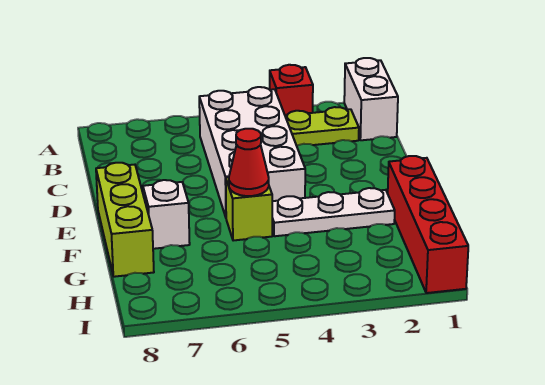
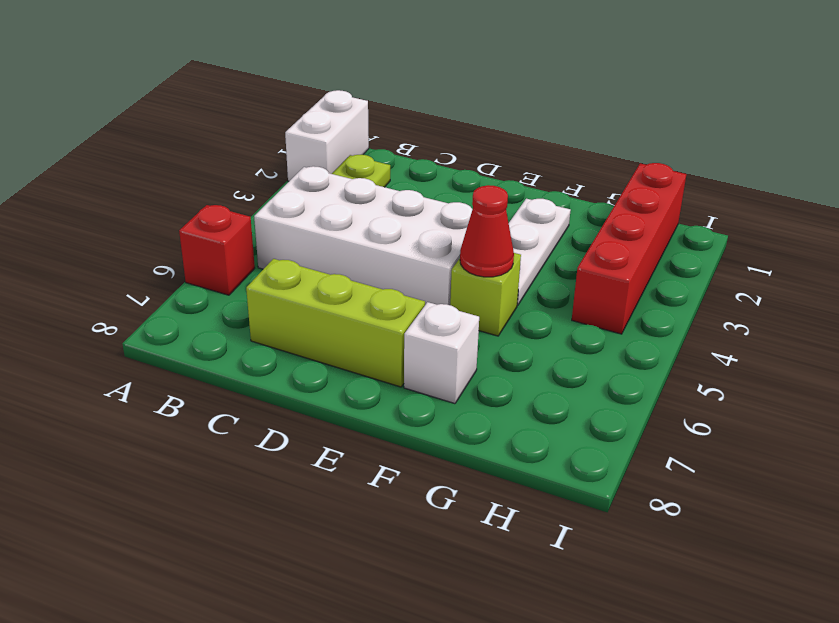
white 1x2 brick [344,58,398,140] -> white 1x2 brick turned to [285,90,369,181]
red 1x1 brick [270,65,313,115] -> red 1x1 brick moved to [179,205,255,295]
lime 1x3 brick [96,163,154,277] -> lime 1x3 brick moved to [246,259,425,387]
red 1x4 brick [388,156,468,293] -> red 1x4 brick turned to [572,163,686,334]

